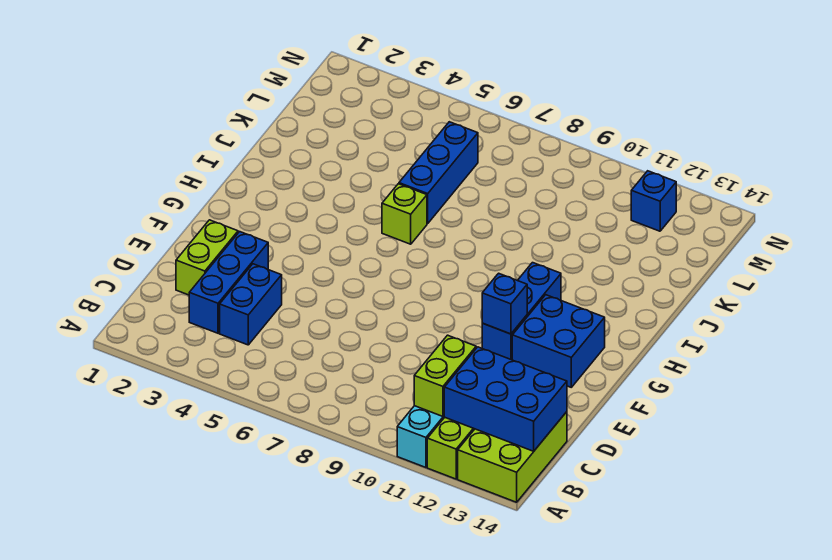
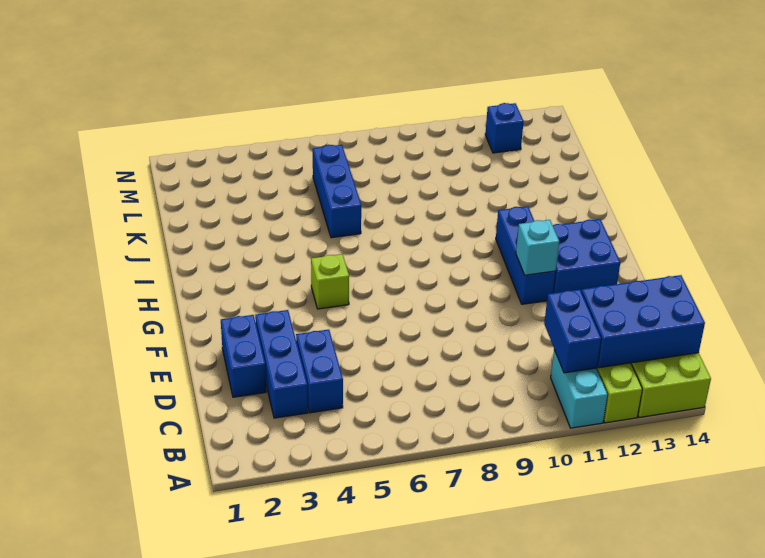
lime 1x2 brick [414,335,476,416] -> blue 1x2 brick [544,290,601,373]
lime 1x2 brick [176,220,238,295] -> blue 1x2 brick [221,315,266,397]
blue 1x1 brick [482,273,527,334] -> cyan 1x1 brick [516,220,559,275]
lime 1x1 brick [382,184,427,244] -> lime 1x1 brick moved to [311,254,349,309]

